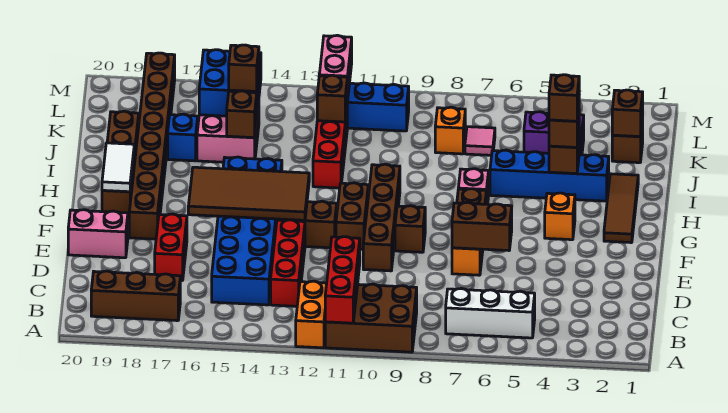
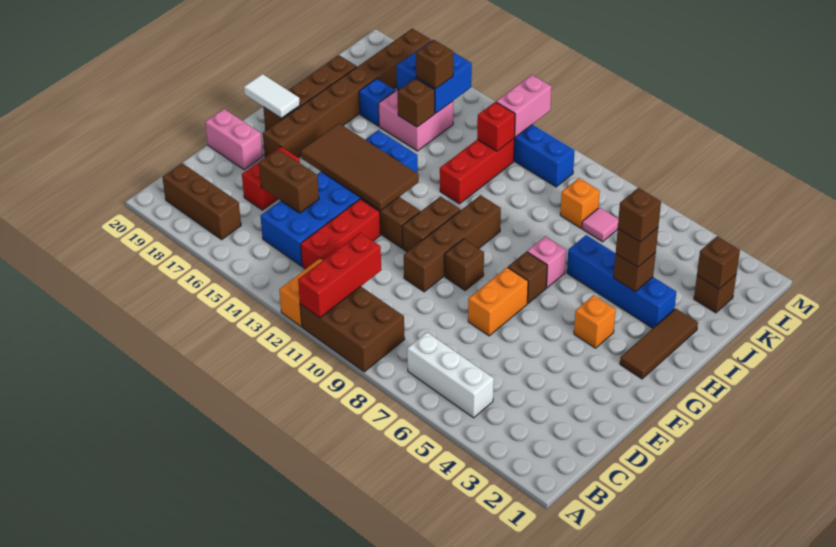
brown 1x2 brick [452,202,512,251] -> brown 1x2 brick moved to [259,149,319,213]
white 1x2 tile [102,143,134,192] -> white 1x2 tile turned to [244,74,300,118]
purple 1x2 brick [524,112,584,155] -> none
brown 1x1 brick [317,75,347,122] -> red 1x1 brick [477,102,515,151]

